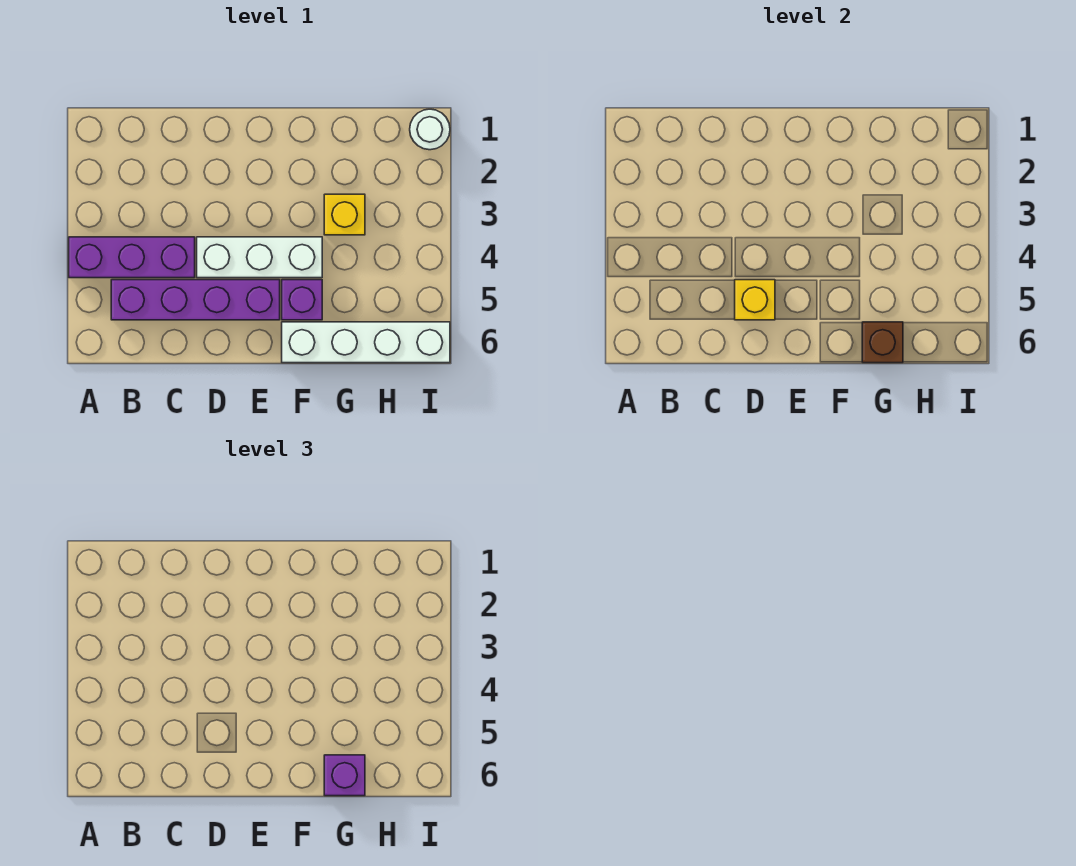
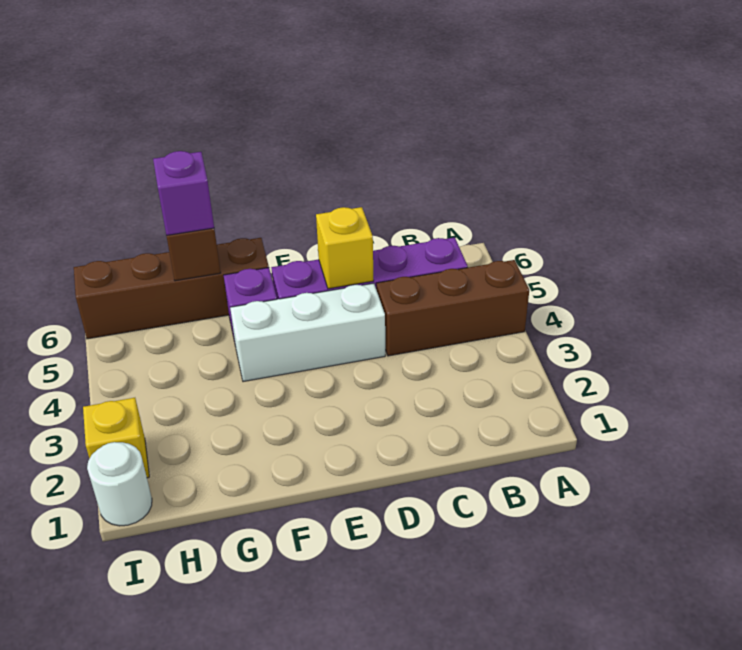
purple 1x3 brick [69,237,195,278] -> brown 1x3 brick [376,260,529,356]
white 1x4 brick [282,322,450,363] -> brown 1x4 brick [74,238,269,339]
yellow 1x1 brick [324,194,365,235] -> yellow 1x1 brick moved to [83,398,149,478]

